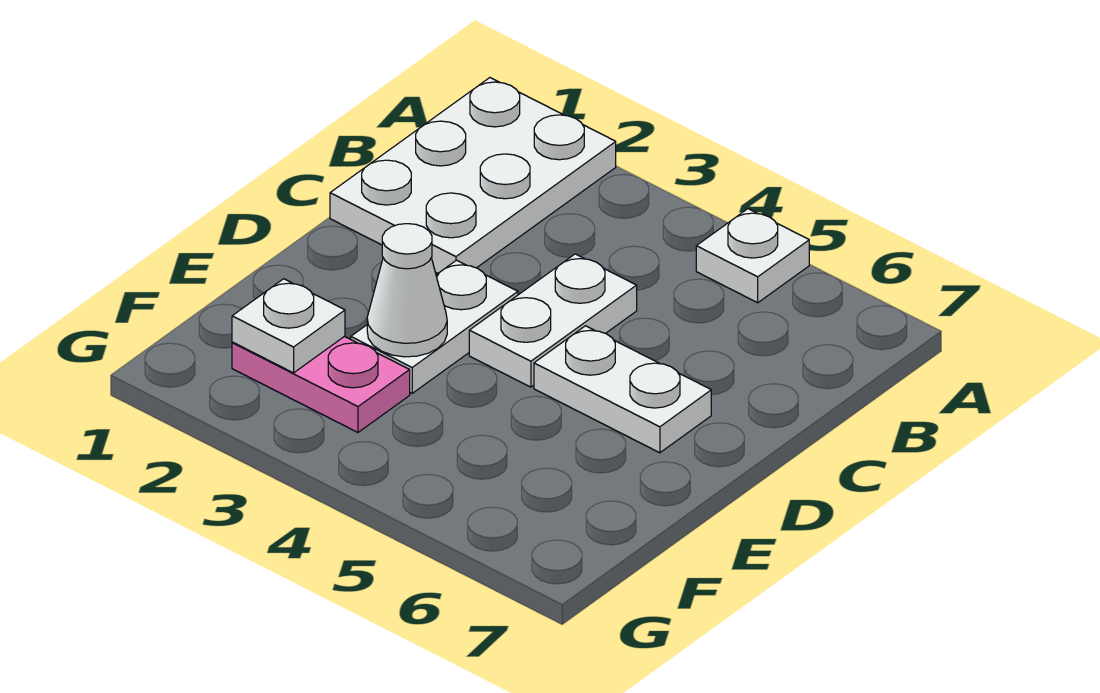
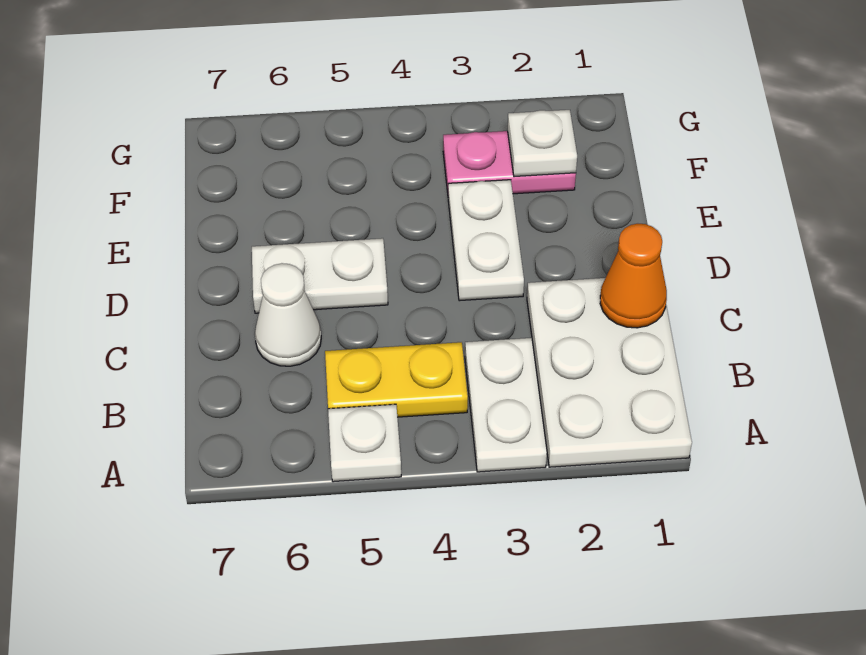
none -> yellow 1x2 plate [325,342,468,417]
none -> orange 1x1 cone [600,224,667,328]
white 1x2 plate [469,254,637,387] -> white 1x2 plate moved to [465,338,547,472]
white 1x1 cone [367,224,447,357] -> white 1x1 cone moved to [255,263,321,366]

